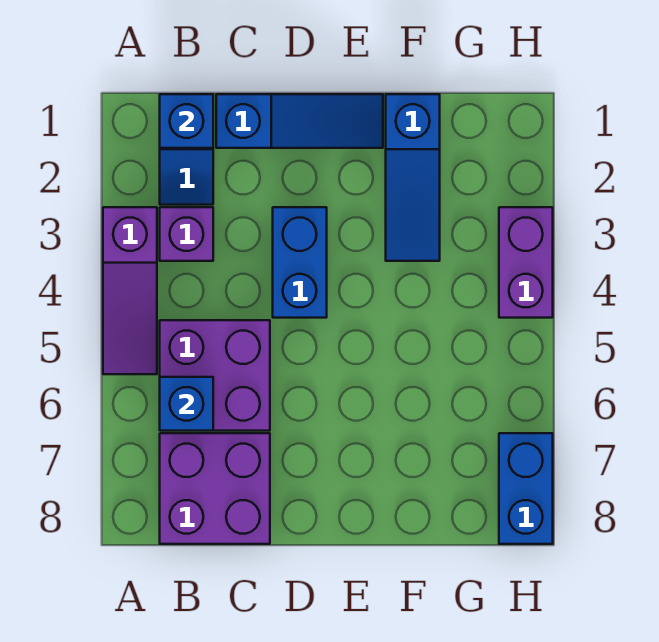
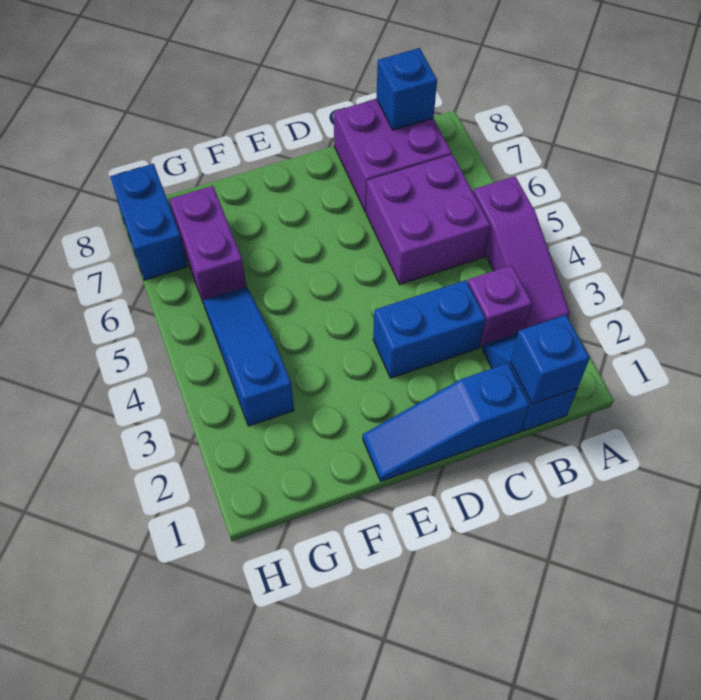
purple 1x3 slope [103,207,157,374] -> purple 1x3 slope turned to [473,176,570,328]
blue 1x1 brick [160,377,213,431] -> blue 1x1 brick moved to [377,48,437,130]
blue 1x2 brick [273,207,327,318] -> blue 1x2 brick turned to [373,280,485,378]
blue 1x3 slope [386,94,440,261] -> blue 1x3 slope moved to [203,287,294,426]
purple 1x2 brick [499,207,553,318] -> purple 1x2 brick moved to [169,186,246,304]

